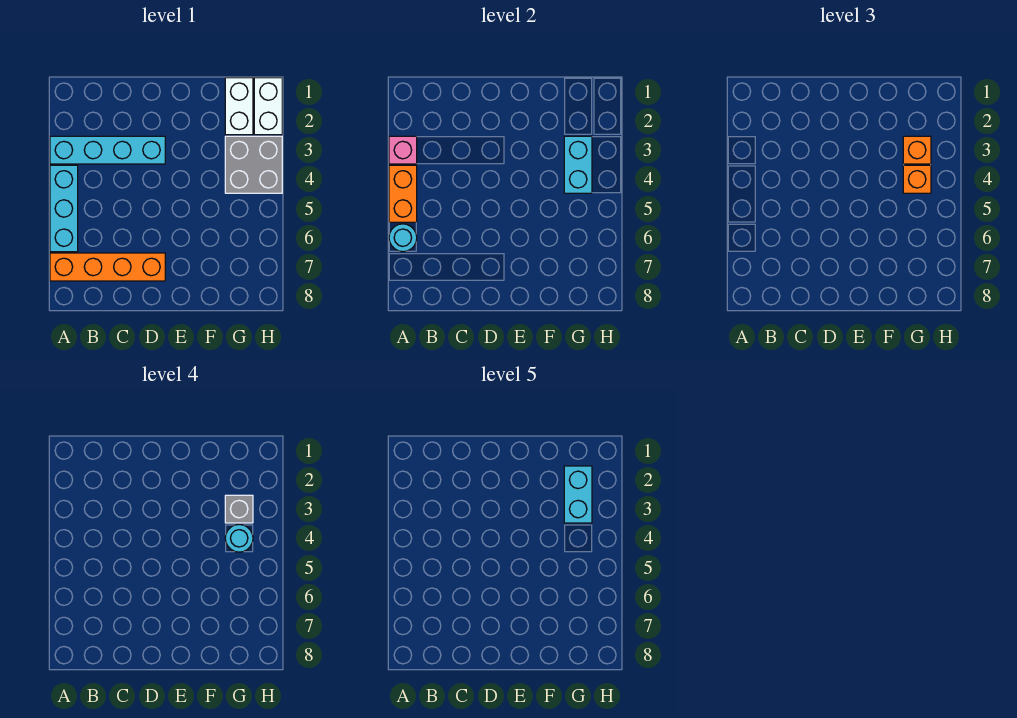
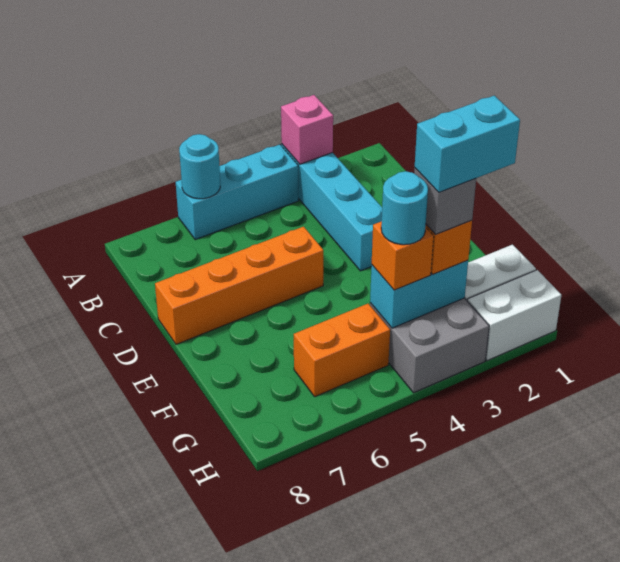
orange 1x2 brick [389,165,417,222] -> orange 1x2 brick moved to [294,304,390,397]
orange 1x4 brick [50,253,165,281] -> orange 1x4 brick turned to [155,227,323,344]

